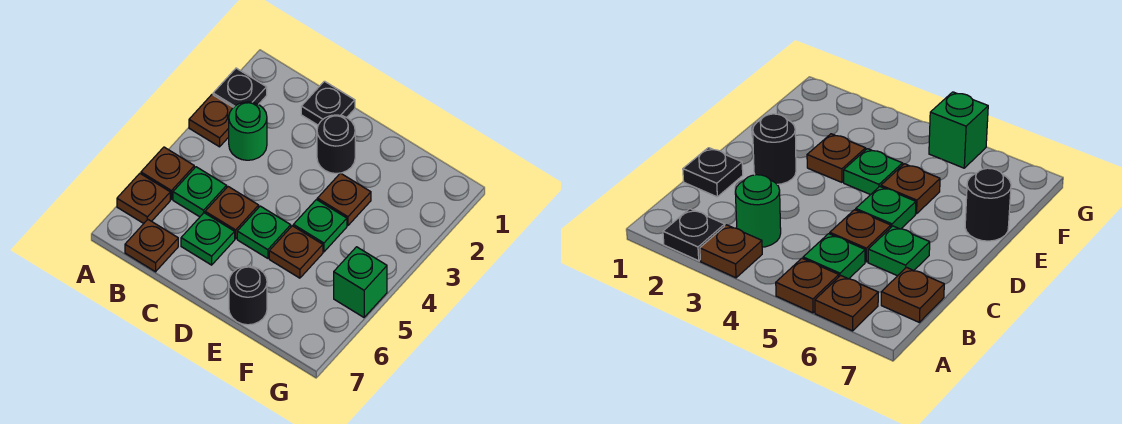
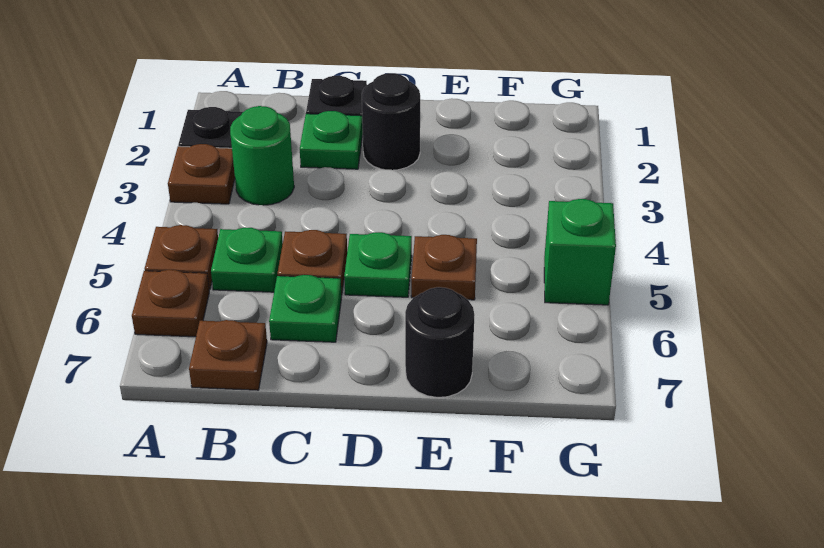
brown 1x1 plate [317,173,371,225] -> none
green 1x1 plate [293,200,347,252] -> green 1x1 plate moved to [300,111,363,169]

